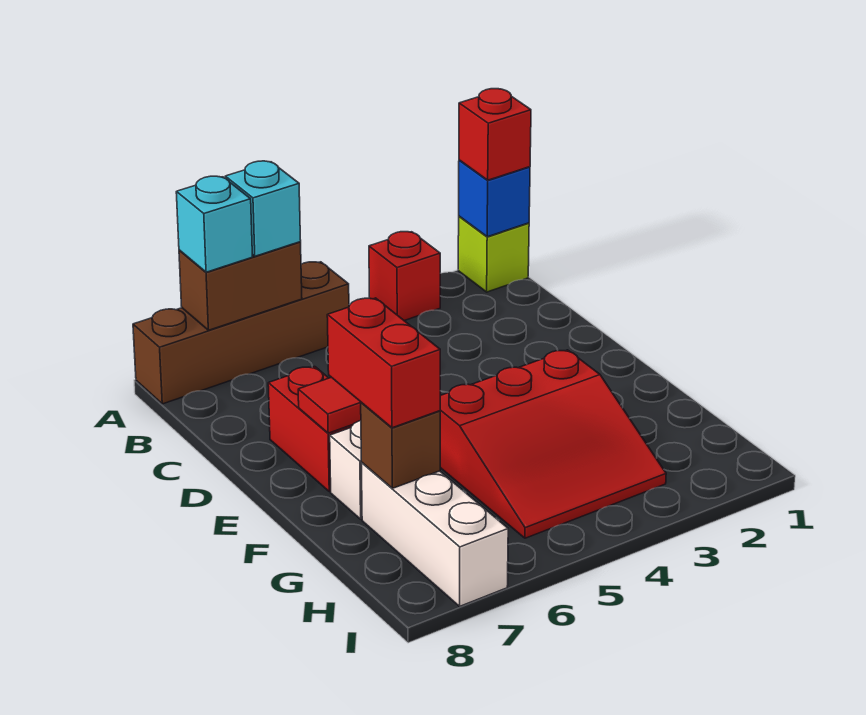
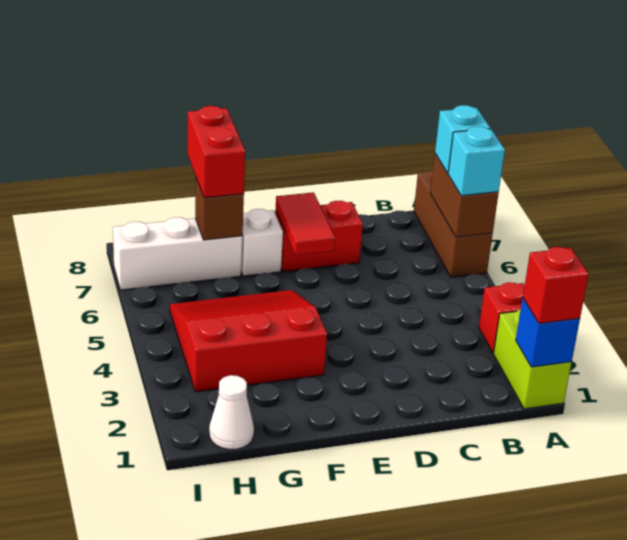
lime 1x1 brick [458,216,529,292] -> lime 1x2 brick [494,309,572,409]
brown 1x4 brick [133,262,349,404] -> brown 1x3 brick [414,170,493,277]
red 3x3 slope [440,350,666,538] -> red 3x3 slope turned to [170,290,327,392]
red 1x2 brick [327,298,440,428] -> red 1x2 brick turned to [187,106,245,198]
none -> white 1x1 cone [209,375,254,450]

